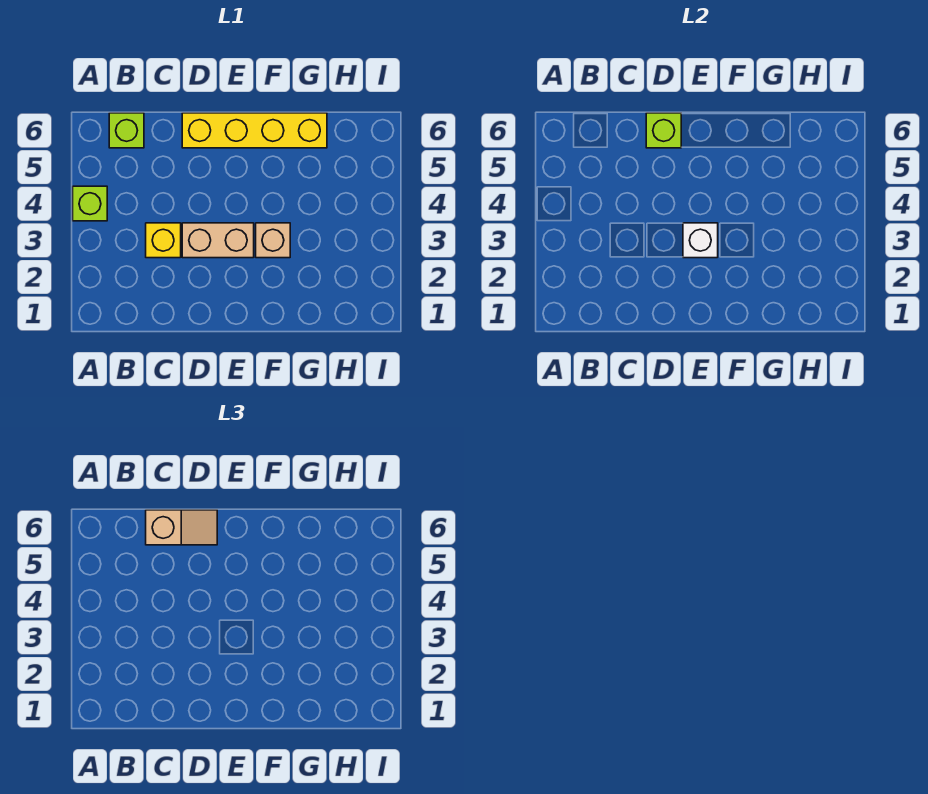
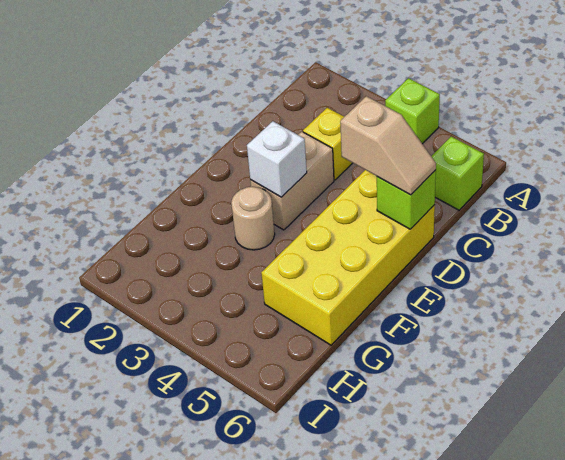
tan 1x2 slope [146,510,217,545] -> tan 1x2 slope turned to [340,96,436,195]
yellow 1x4 brick [182,113,327,148] -> yellow 2x4 brick [261,170,435,345]
tan 1x1 brick [256,223,290,258] -> tan 1x1 round brick [231,187,275,250]

